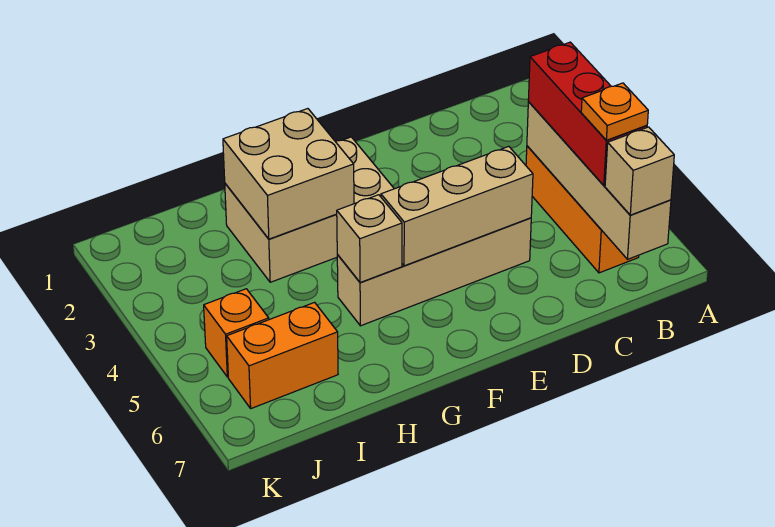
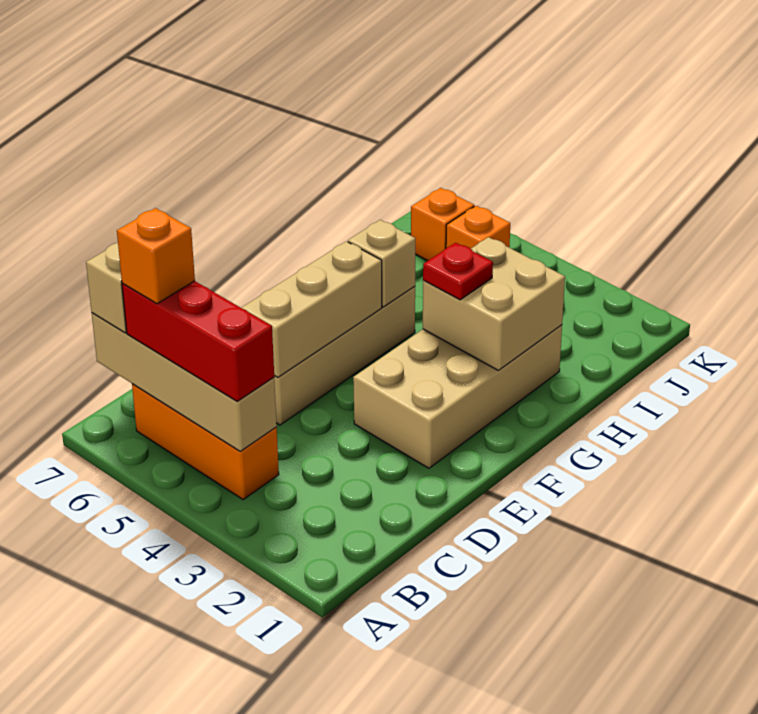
orange 1x1 plate [581,83,648,140] -> orange 1x1 brick [117,208,195,304]
tan 2x3 brick [225,137,394,282] -> tan 2x4 brick [353,325,562,468]
none -> red 1x1 plate [423,243,493,300]
orange 1x2 brick [227,302,338,408] -> orange 1x1 brick [411,188,474,261]

